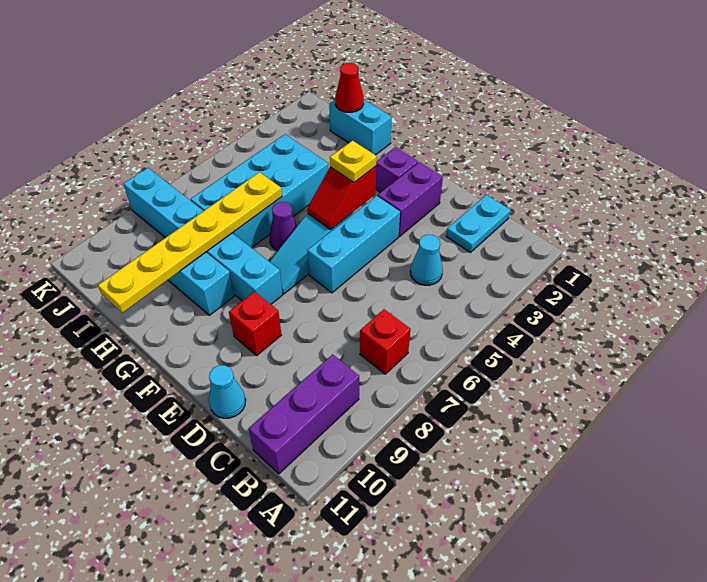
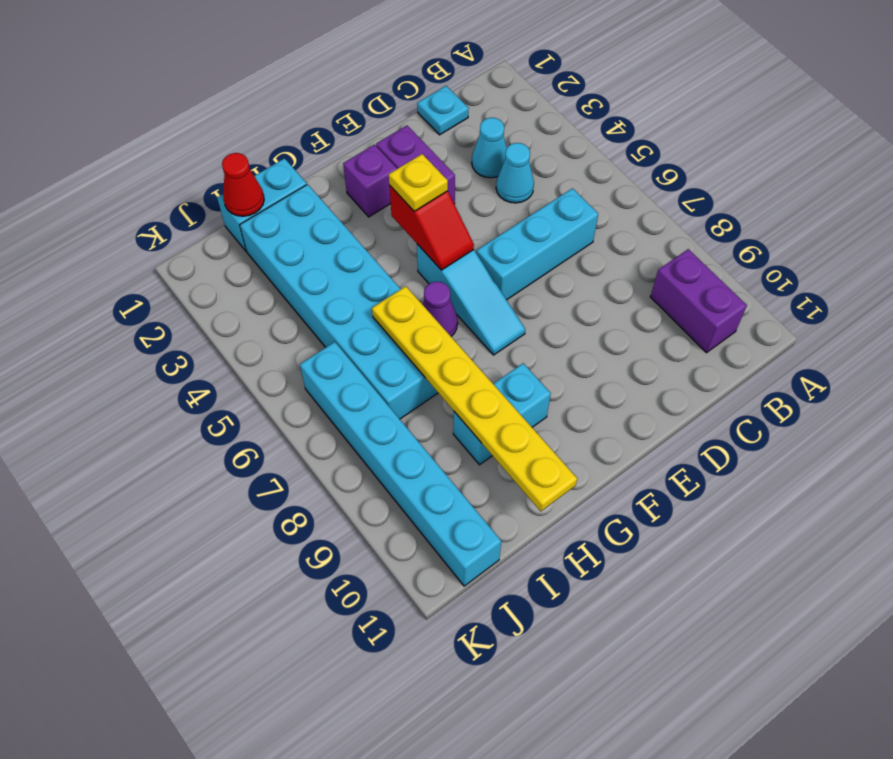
red 1x1 brick [360,309,411,374] -> none
purple 1x3 brick [249,354,359,474] -> purple 1x2 brick [650,249,747,353]
cyan 1x2 plate [446,195,511,252] -> cyan 1x1 plate [417,86,469,135]
cyan 1x1 cone [209,365,246,418] -> cyan 1x1 cone moved to [472,118,507,178]
cyan 1x3 brick [307,196,400,293] -> cyan 1x3 brick turned to [476,188,598,300]
red 1x1 brick [229,292,281,355] -> none
cyan 1x6 brick [123,168,283,304] -> cyan 1x6 brick turned to [300,342,501,586]
cyan 2x4 brick [191,134,328,248] -> cyan 2x6 brick [240,184,438,419]

